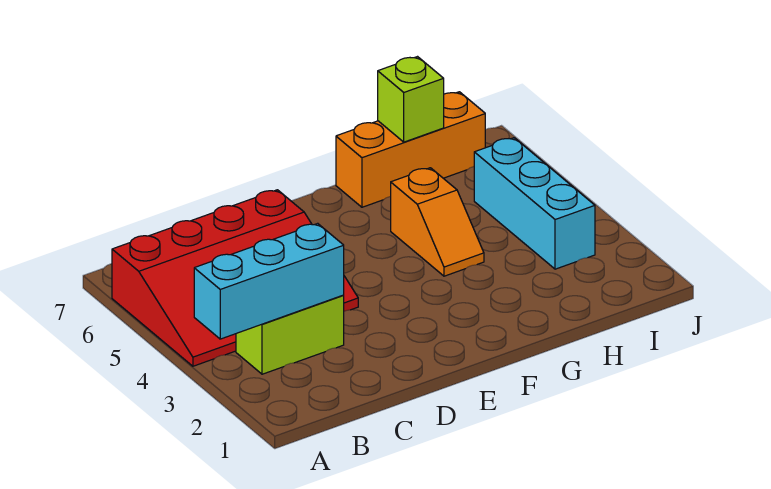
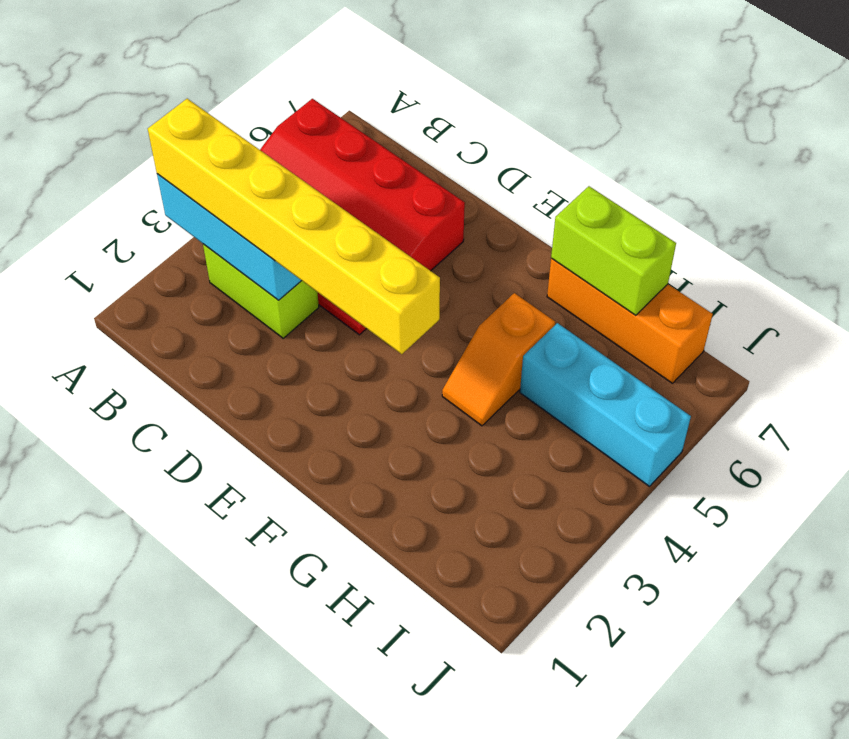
none -> yellow 1x6 brick [148,99,440,354]
lime 1x1 brick [378,57,444,142] -> lime 1x2 brick [551,186,676,315]
cyan 1x3 brick [474,138,595,269] -> cyan 1x3 brick turned to [520,323,691,486]

